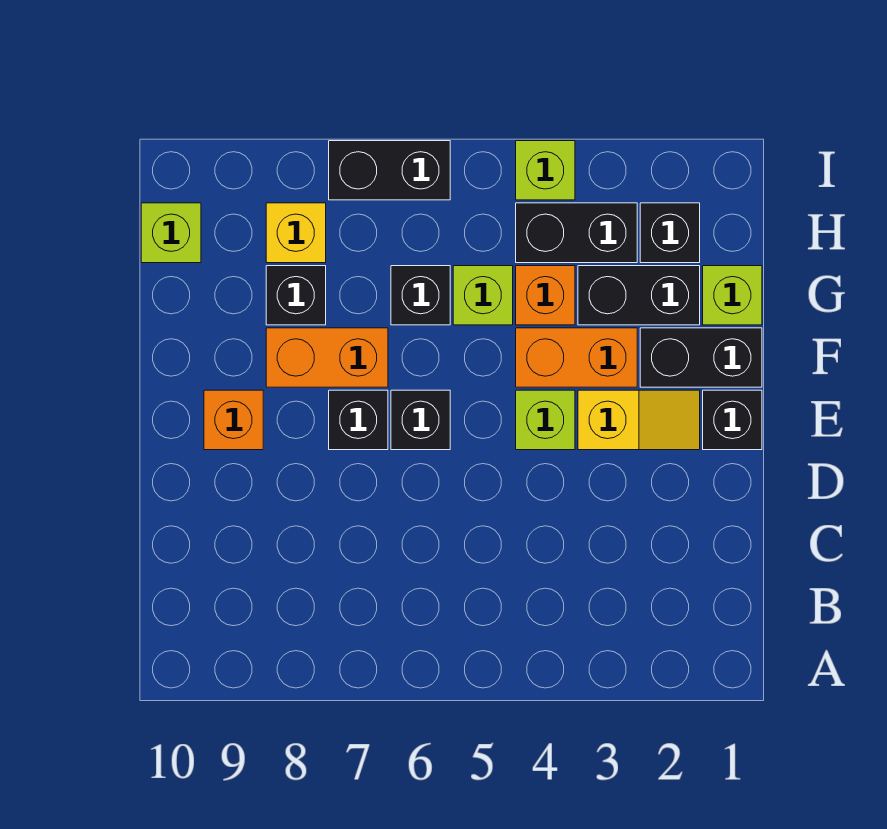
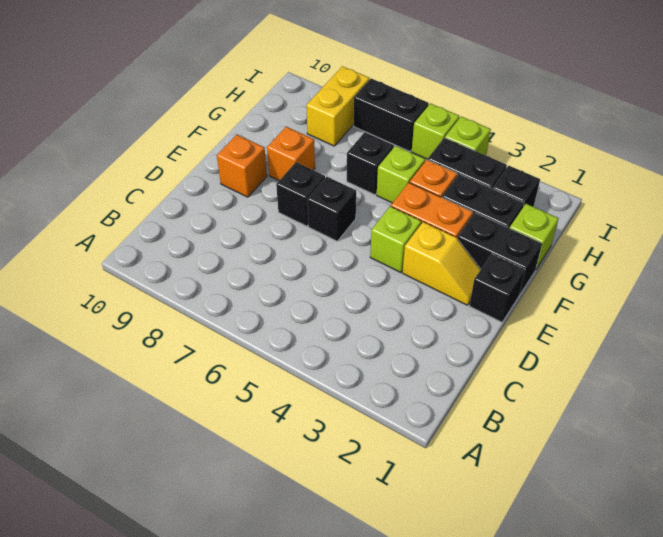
orange 1x2 brick [266,328,388,387] -> orange 1x1 brick [267,127,315,180]
black 1x1 brick [266,266,326,325] -> none
yellow 1x1 brick [266,203,326,263] -> yellow 1x2 brick [306,66,370,146]
lime 1x1 brick [141,203,201,263] -> lime 1x1 brick moved to [412,104,459,159]

